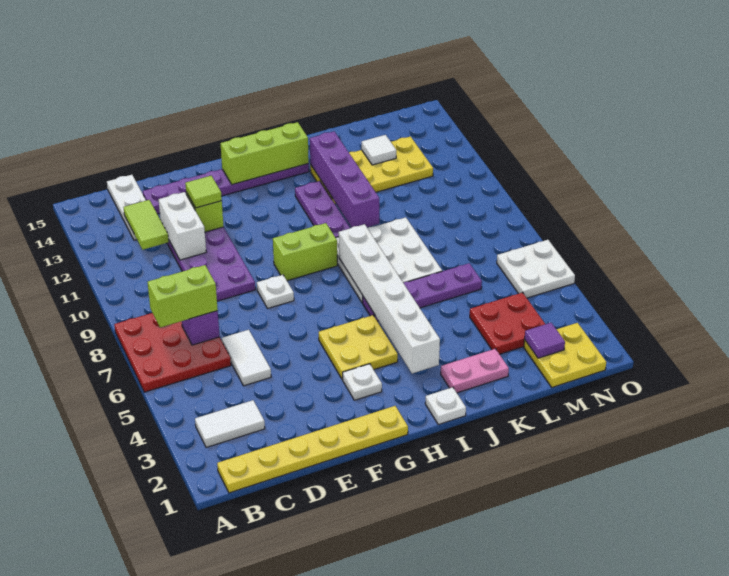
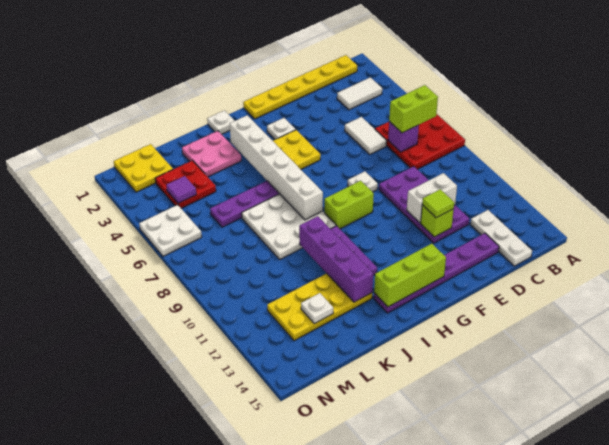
lime 1x2 tile [124,200,169,250] -> none
white 1x2 brick [159,192,206,260] -> white 1x2 brick turned to [407,173,457,223]
pink 1x2 plate [441,349,509,393] -> pink 2x2 plate [182,131,241,177]
white 1x1 tile [362,135,396,165] -> white 1x1 plate [301,293,333,324]
purple 1x1 tile [525,323,565,358] -> purple 1x1 tile moved to [166,176,196,203]

